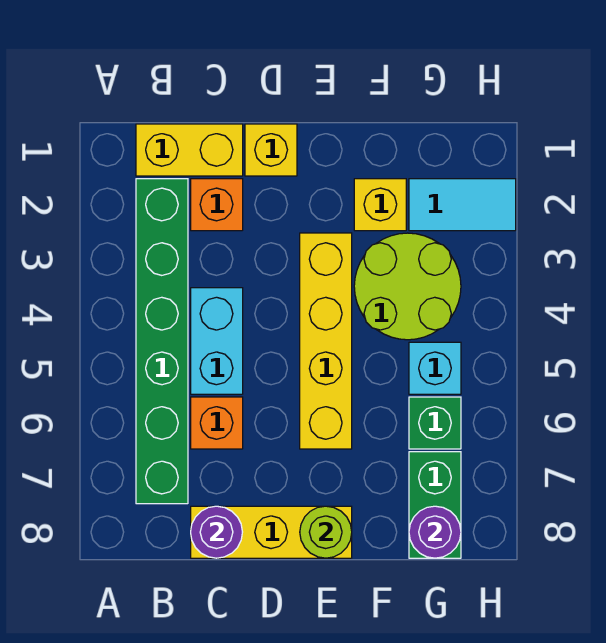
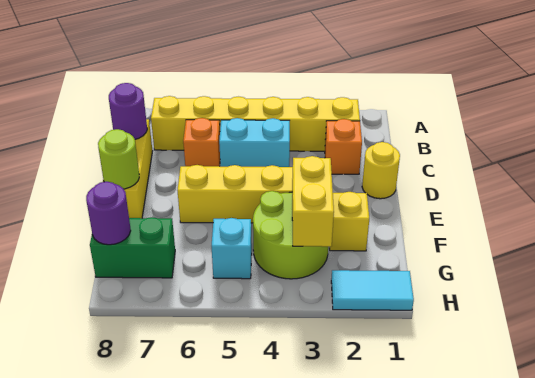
yellow 1x2 brick [136,124,243,176] -> yellow 1x2 brick moved to [292,156,334,247]
green 1x6 brick [136,179,188,504] -> yellow 1x6 brick [151,96,360,151]
yellow 1x1 brick [245,124,297,176] -> yellow 1x1 round brick [362,142,400,199]
cyan 1x2 tile [409,179,516,231] -> cyan 1x2 tile turned to [331,270,414,310]
green 1x1 brick [409,397,461,449] -> none

